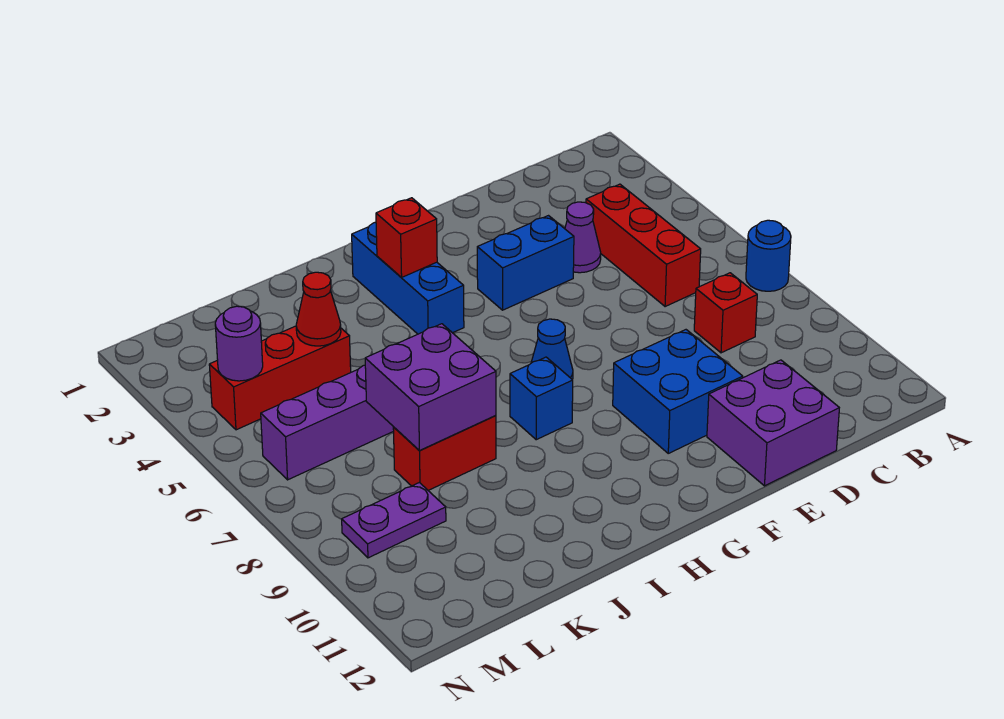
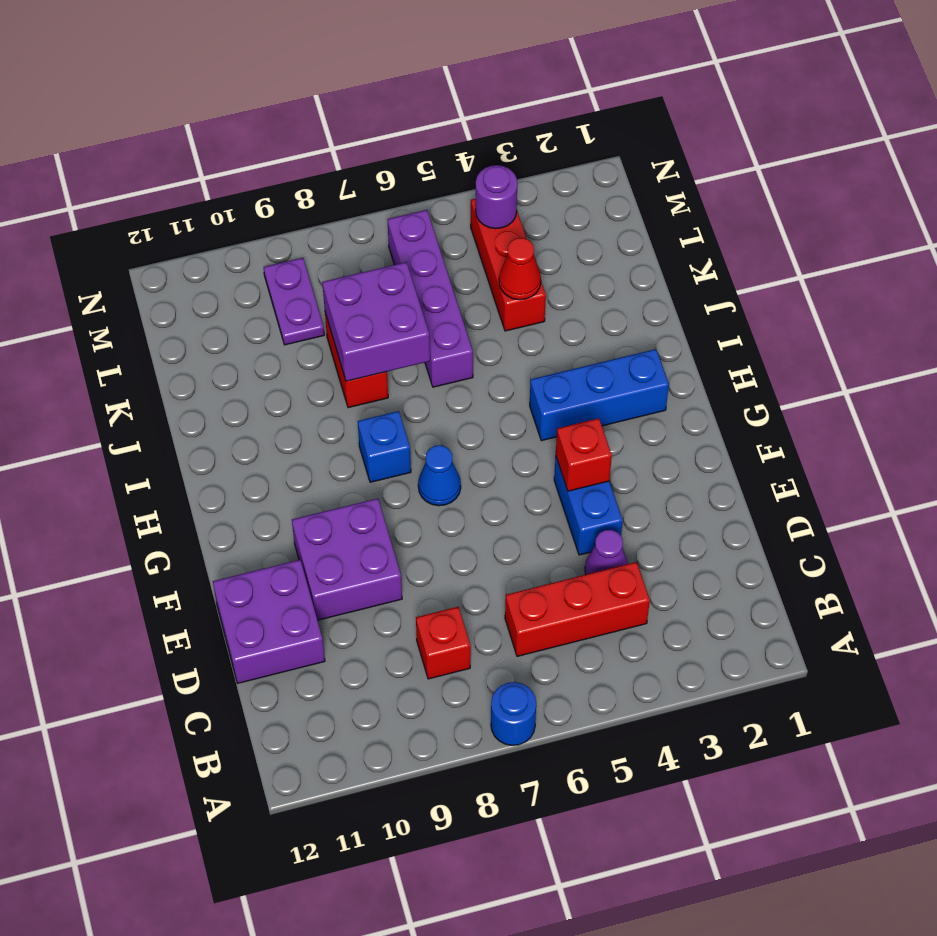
blue 2x2 brick [613,330,743,453] -> purple 2x2 brick [292,498,402,620]
red 1x1 brick [376,198,437,278] -> red 1x1 brick moved to [556,418,612,491]

